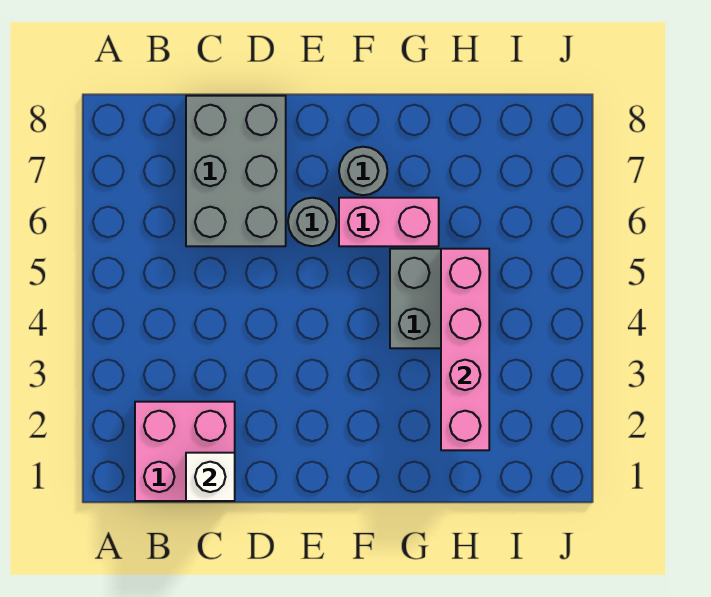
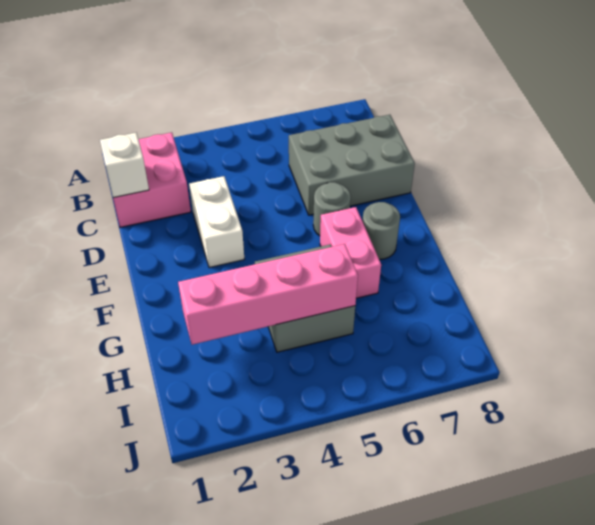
none -> white 1x2 brick [189,176,244,268]

